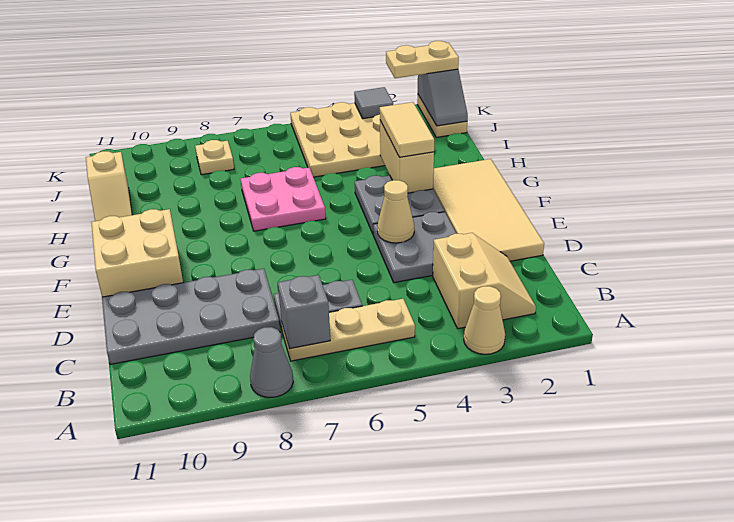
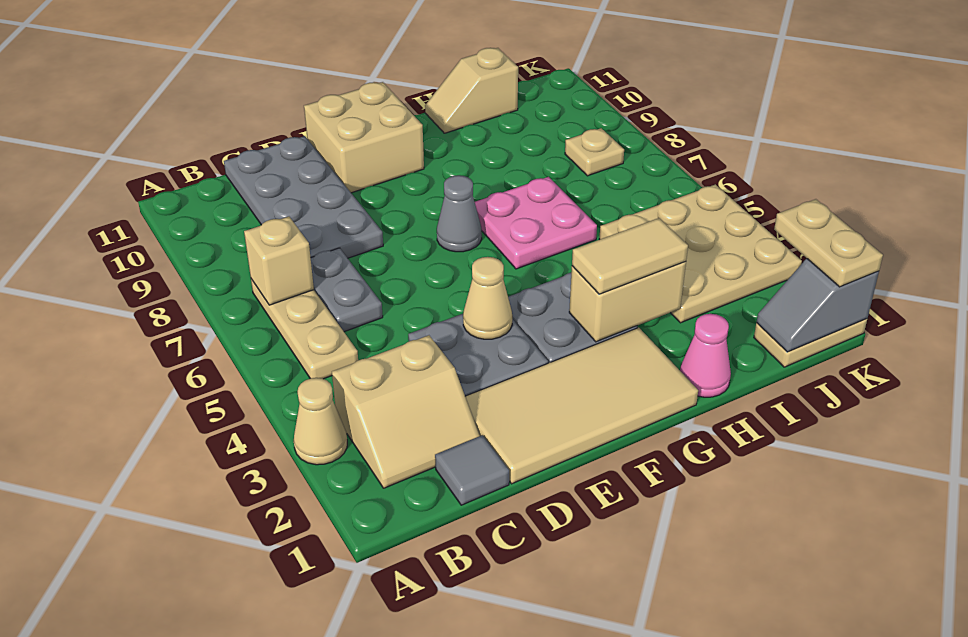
grey 1x1 cone [250,327,293,398] -> grey 1x1 cone moved to [437,175,482,252]
grey 1x1 brick [278,275,330,349] -> tan 1x1 brick [244,217,314,305]
none -> pink 1x1 cone [680,314,731,397]
grey 1x1 tile [354,87,393,119] -> grey 1x1 tile moved to [435,435,509,505]

